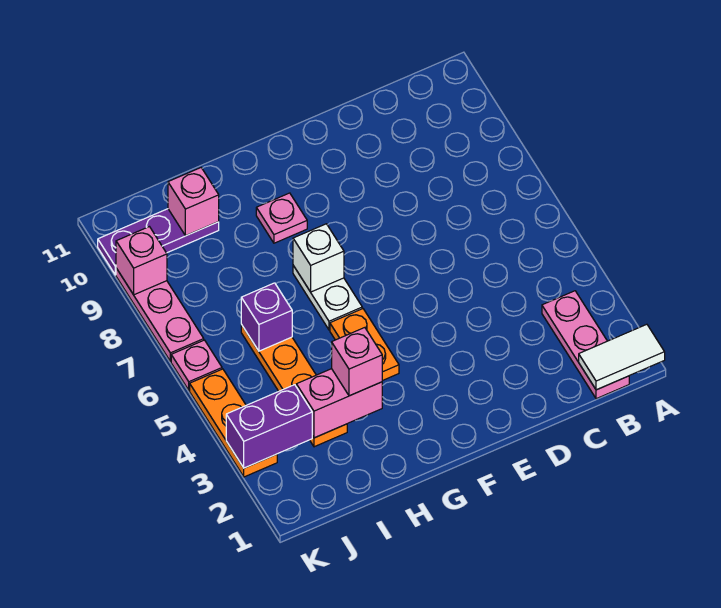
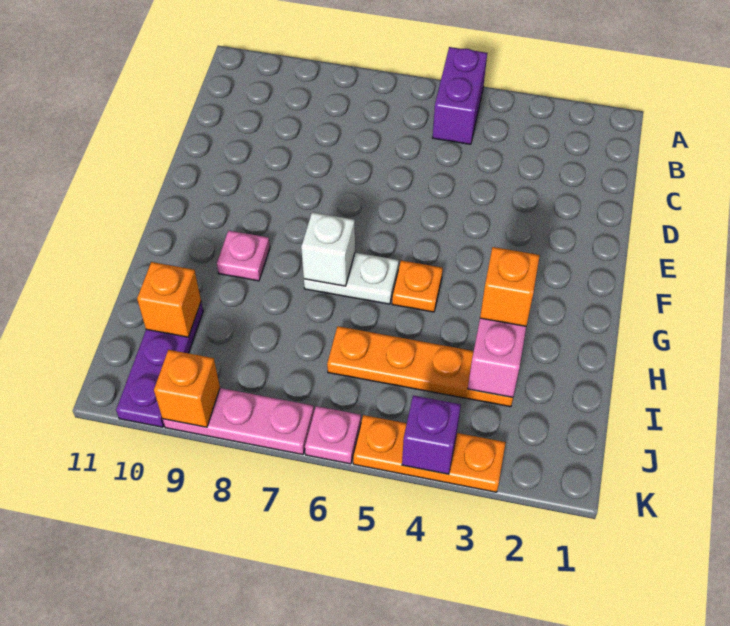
white 1x2 tile [579,324,665,390] -> none
pink 1x3 plate [542,291,629,399] -> none
orange 1x2 plate [330,309,399,381] -> orange 1x1 plate [392,260,443,312]
pink 1x1 brick [332,328,382,396] -> orange 1x1 brick [480,247,540,326]
purple 1x1 brick [241,283,292,351] -> purple 1x1 brick moved to [402,395,461,474]
pink 1x1 brick [168,168,219,236] -> orange 1x1 brick [137,262,201,337]
purple 1x2 brick [226,385,312,468] -> purple 1x2 brick moved to [433,47,487,144]
pink 1x1 brick [116,227,167,295] -> orange 1x1 brick [154,350,220,427]

